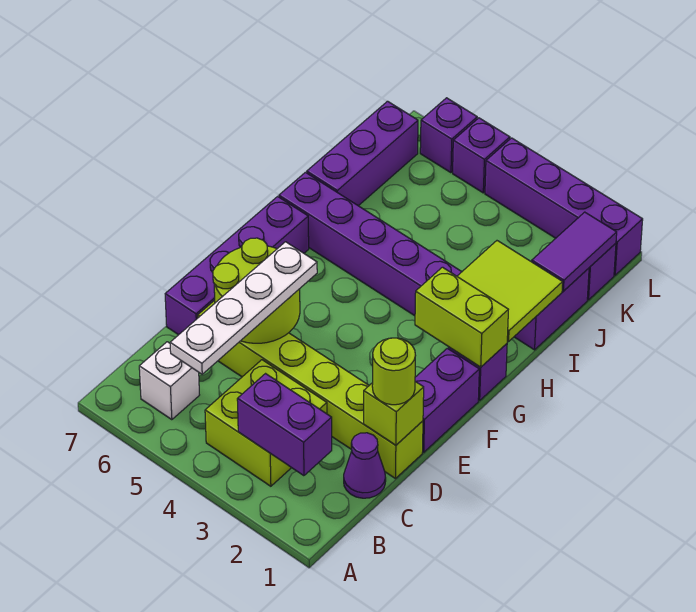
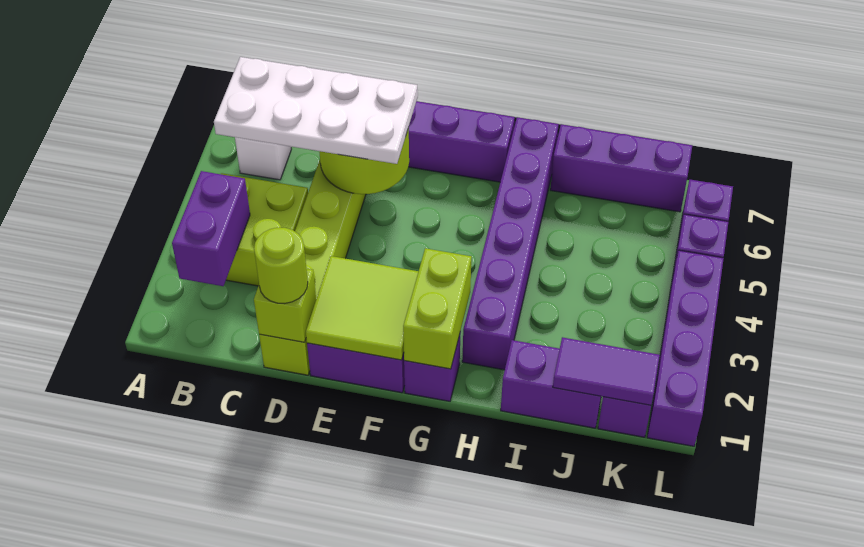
white 1x4 plate [170,242,317,374] -> white 2x4 plate [214,57,418,164]
purple 1x1 cone [344,433,386,498] -> none
lime 2x2 tile [457,241,563,342] -> lime 2x2 tile moved to [306,256,418,360]

